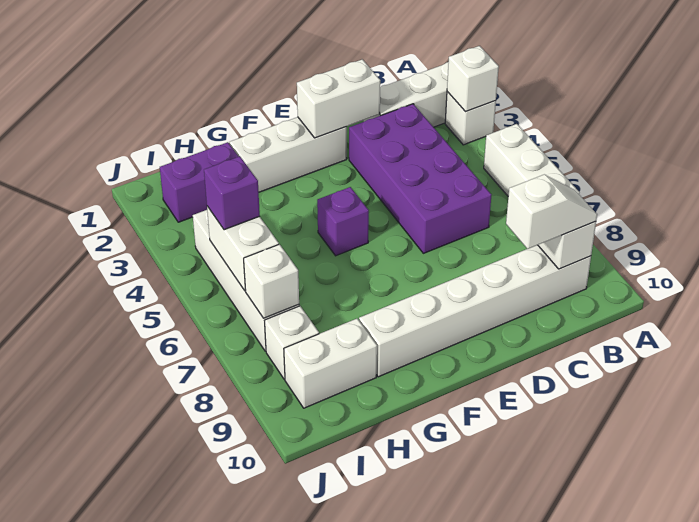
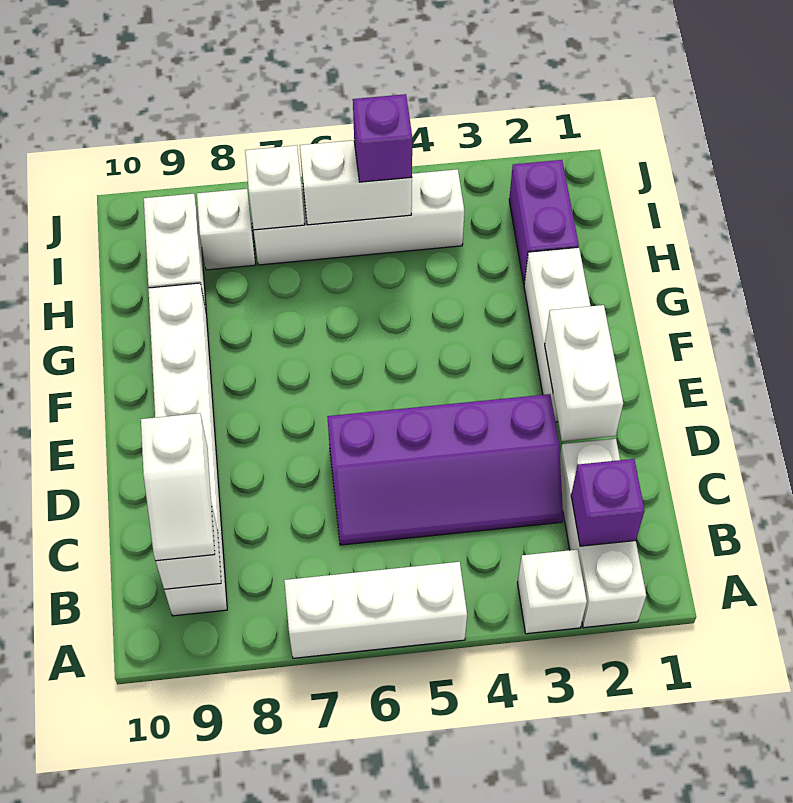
white 1x1 brick [447,46,499,112] -> none
purple 2x4 brick [349,104,491,253] -> purple 2x4 slope [327,394,563,545]
purple 1x1 brick [317,187,369,256] -> purple 1x1 brick moved to [571,459,645,546]

